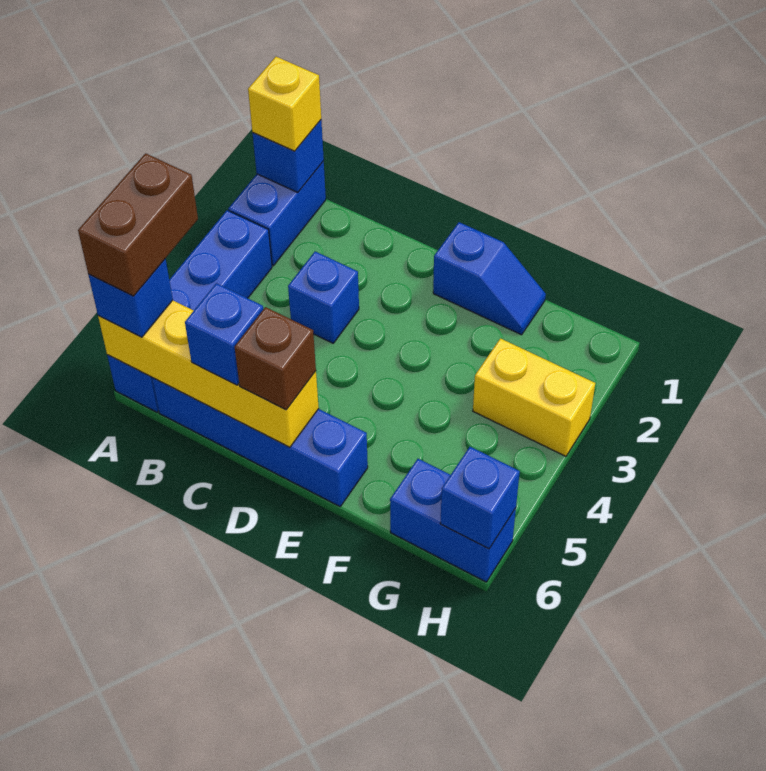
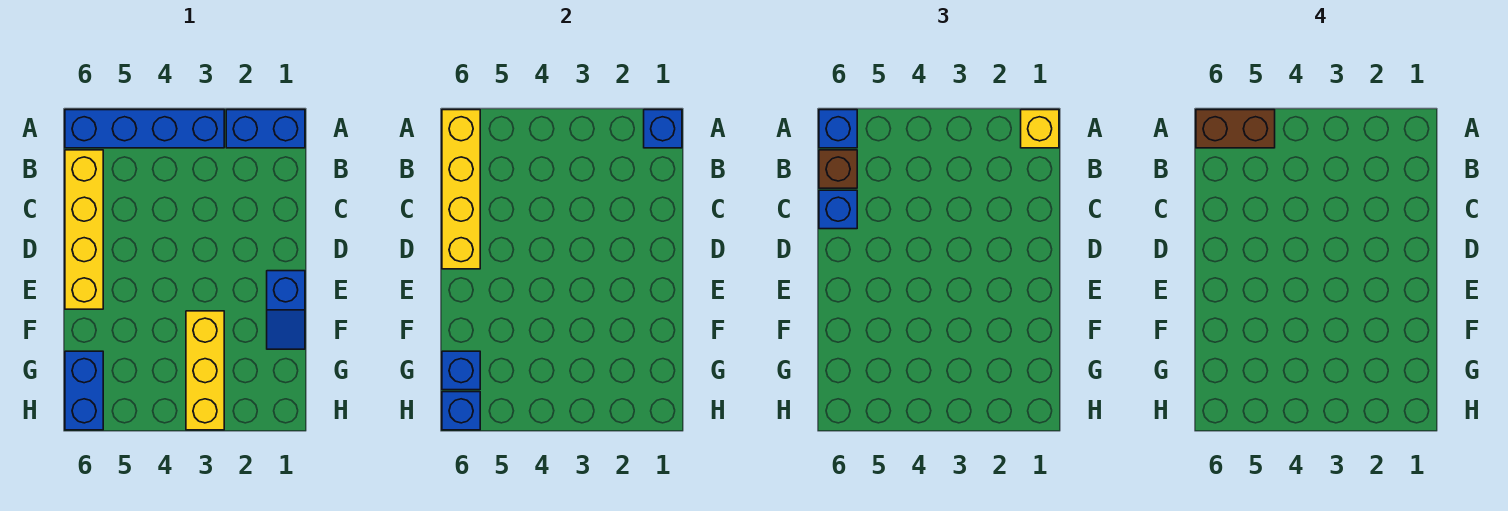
blue 1x4 brick [152,378,368,506] -> yellow 1x4 brick [65,150,103,309]
blue 1x1 brick [288,252,359,343] -> blue 1x1 brick moved to [442,351,480,390]
brown 1x1 brick [235,307,316,410] -> brown 1x1 brick moved to [819,150,857,188]
yellow 1x2 brick [473,338,595,456] -> yellow 1x3 brick [186,311,224,430]

